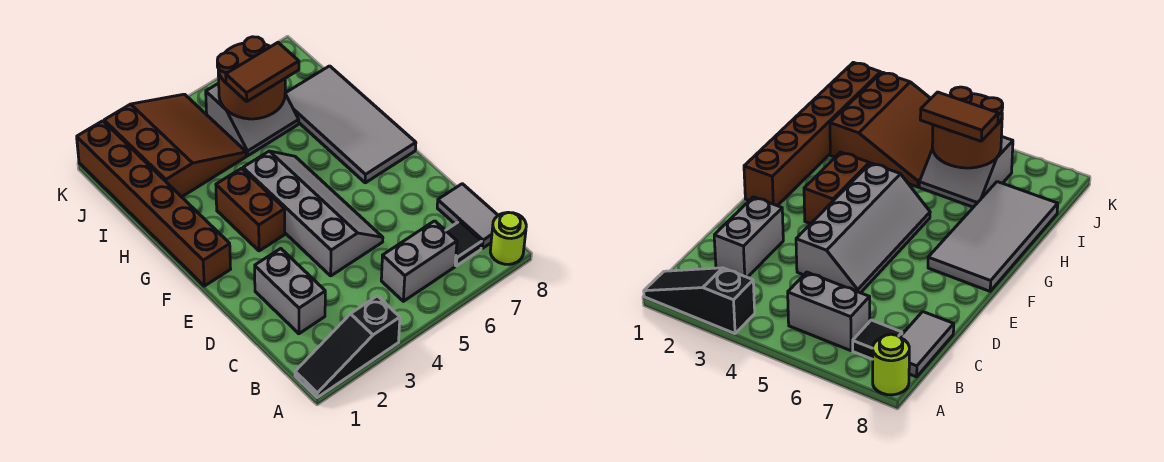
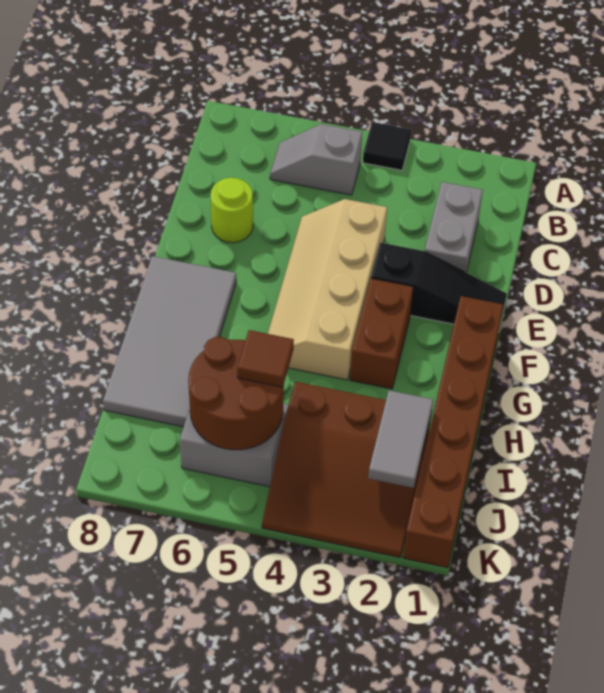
black 1x3 slope [295,296,400,397] -> black 1x3 slope moved to [371,243,507,324]
lime 1x1 round brick [490,212,526,264] -> lime 1x1 round brick moved to [211,178,253,243]
grey 1x2 brick [381,221,457,301] -> grey 1x2 slope [270,124,362,195]
black 1x1 tile [446,221,482,266] -> black 1x1 tile moved to [363,122,411,170]
grey 1x2 tile [437,184,498,248] -> grey 1x2 tile moved to [368,390,433,488]
grey 2x4 slope [243,151,383,276] -> tan 2x4 slope [268,199,387,380]
brown 3x3 slope [104,94,246,197] -> brown 3x3 slope turned to [262,382,432,558]
brown 1x2 tile [226,43,299,101] -> brown 1x1 tile [237,330,294,387]

